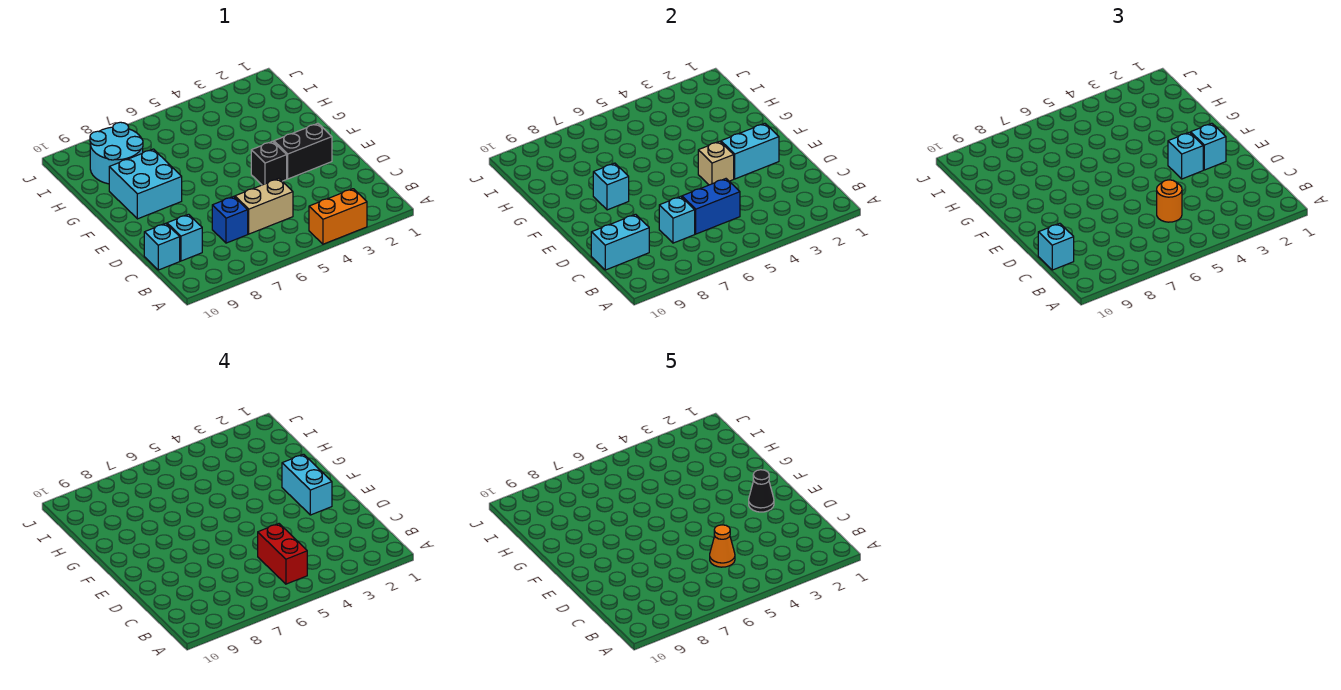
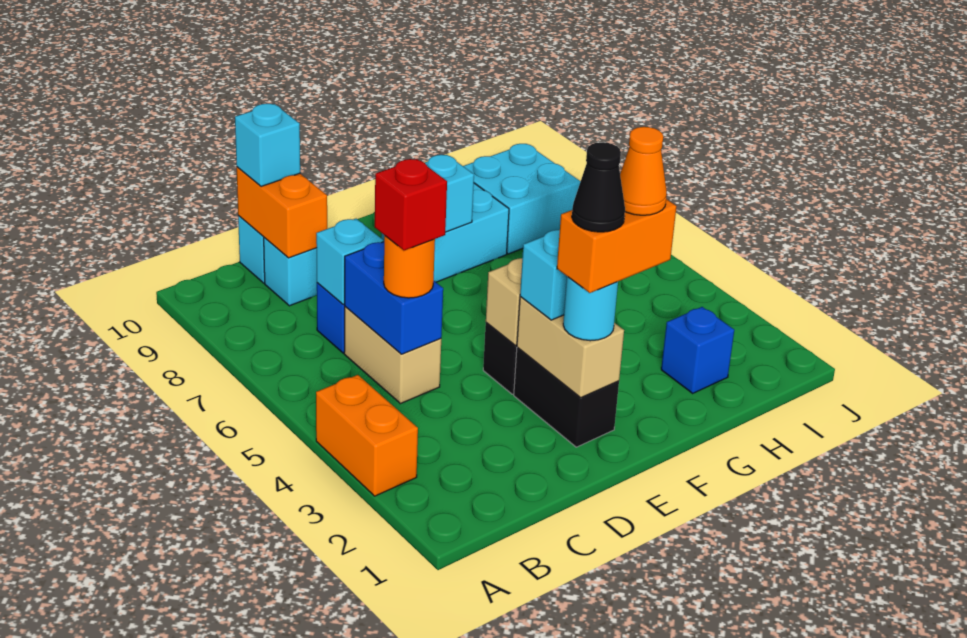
red 1x2 brick [258,524,307,584] -> red 1x1 brick [375,159,447,250]
orange 1x1 cone [710,525,735,567] -> orange 1x1 cone moved to [620,127,667,215]
cyan 1x2 brick [591,214,649,270] -> orange 1x2 brick [237,167,327,258]
cyan 1x2 brick [721,123,779,179] -> tan 1x2 brick [517,297,624,397]
cyan 1x1 brick [1191,123,1226,170] -> cyan 1x1 round brick [563,277,618,341]
cyan 1x2 brick [282,454,332,515] -> orange 1x2 brick [557,199,676,293]
none -> blue 1x1 brick [661,307,734,393]
cyan 2x2 round brick [90,122,143,184] -> cyan 2x2 brick [463,144,581,254]

